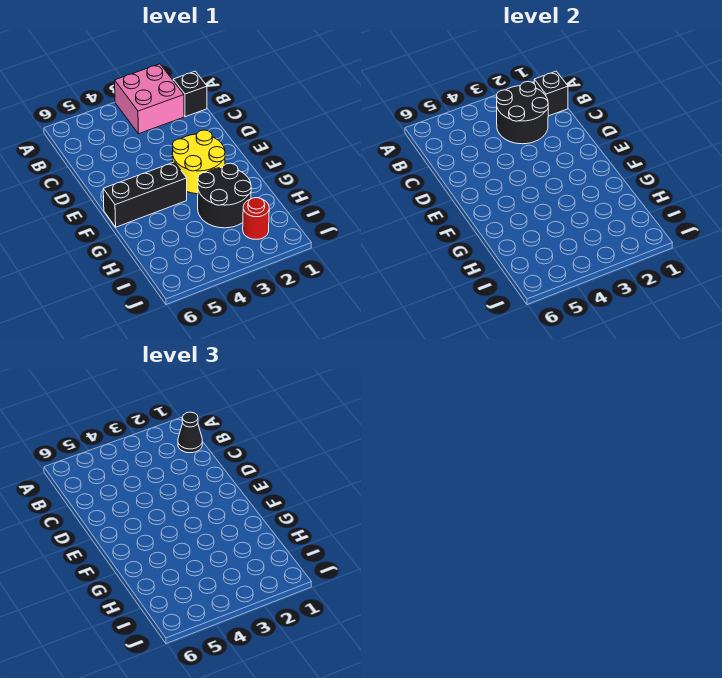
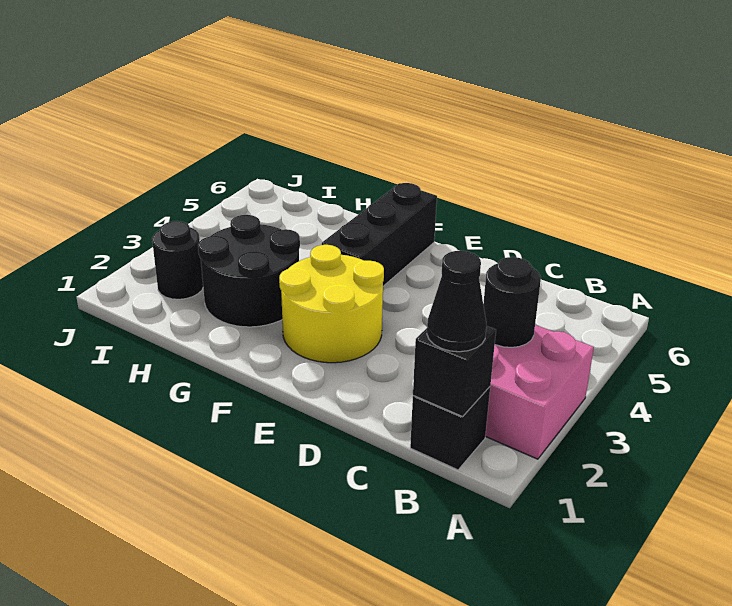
black 2x2 round brick [497,82,548,144] -> black 1x1 round brick [483,257,541,347]
red 1x1 round brick [243,198,269,239] -> black 1x1 round brick [152,221,203,299]

